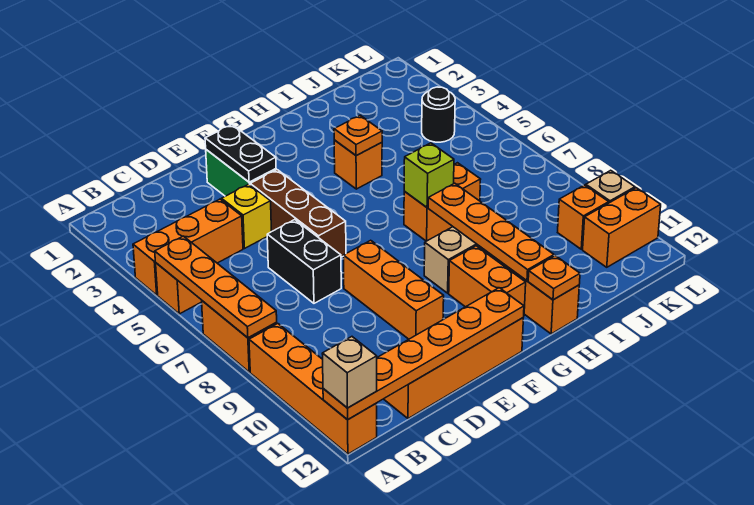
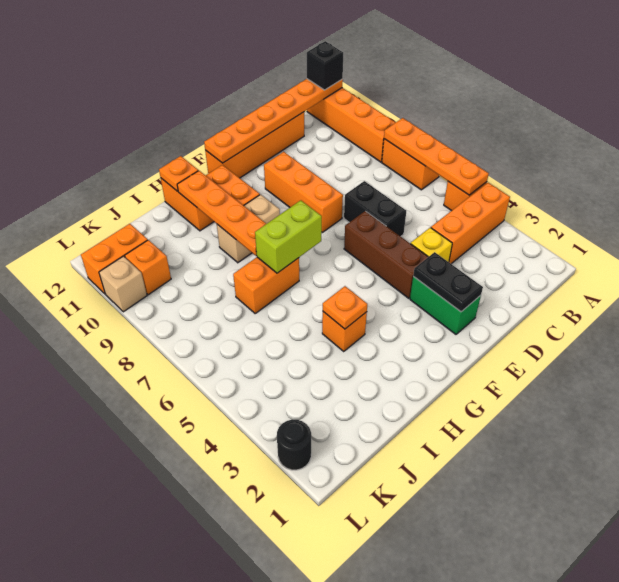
tan 1x1 brick [322,337,377,408] -> black 1x1 brick [307,41,343,90]
lime 1x1 brick [404,143,454,207] -> lime 1x2 brick [255,200,322,273]
black 1x1 round brick [422,87,455,142] -> black 1x1 round brick moved to [277,420,311,470]

